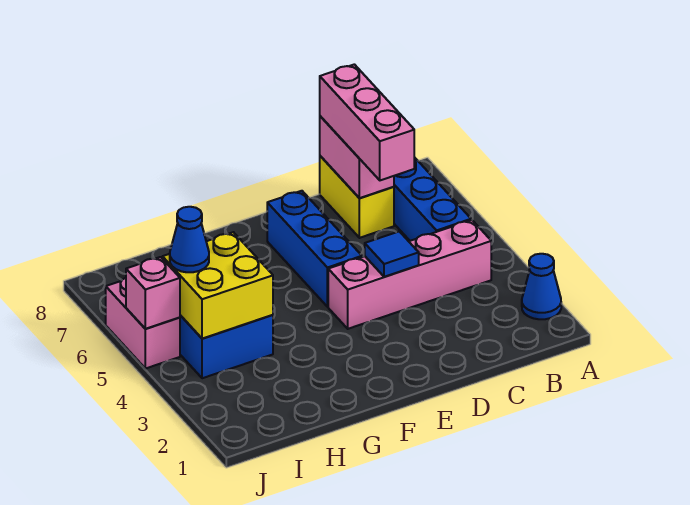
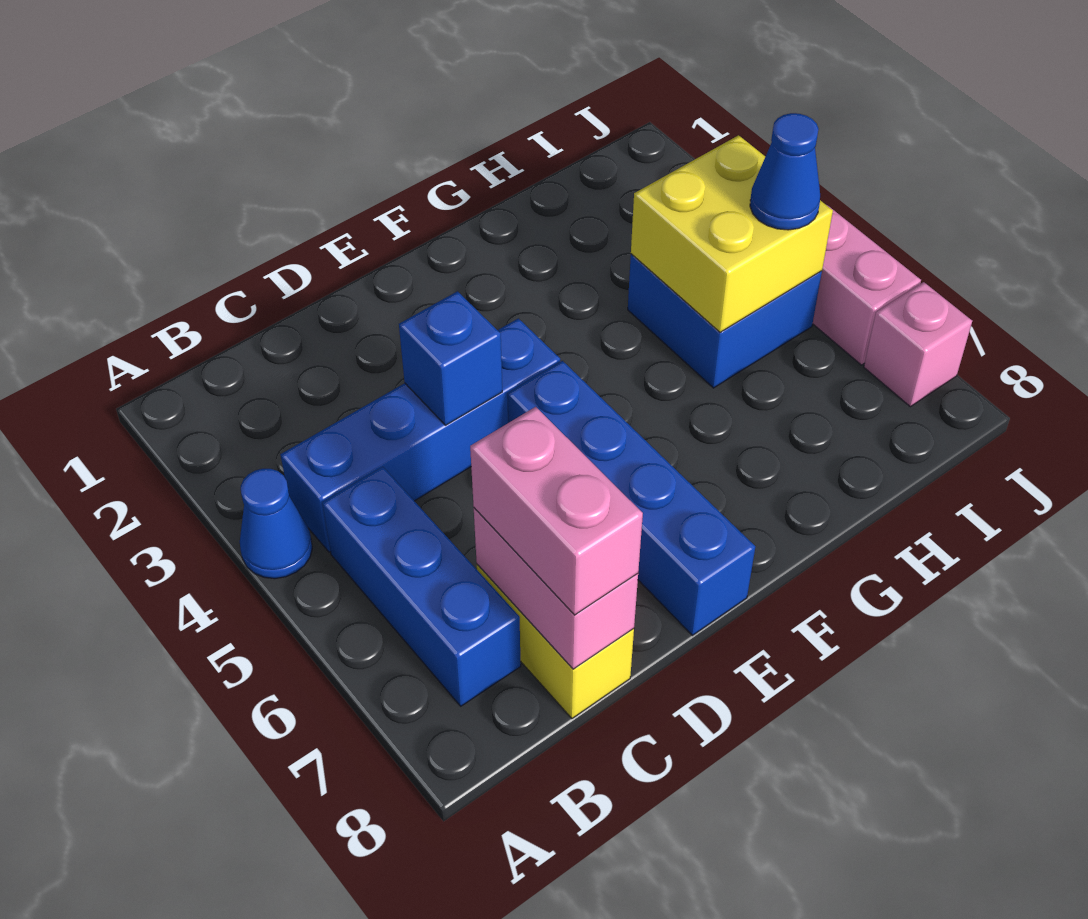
blue 1x1 cone [522,254,561,319] -> blue 1x1 cone moved to [240,469,312,579]
pink 1x4 brick [328,220,491,329] -> blue 1x4 brick [280,318,560,552]
pink 1x3 brick [320,64,414,180] -> pink 1x2 brick [470,407,643,615]
blue 1x1 tile [365,232,419,277] -> blue 1x1 brick [399,291,502,425]
blue 1x3 brick [267,191,362,307] -> blue 1x4 brick [507,361,755,635]
pink 1x1 brick [126,257,180,329] -> pink 1x1 brick moved to [864,282,972,407]

